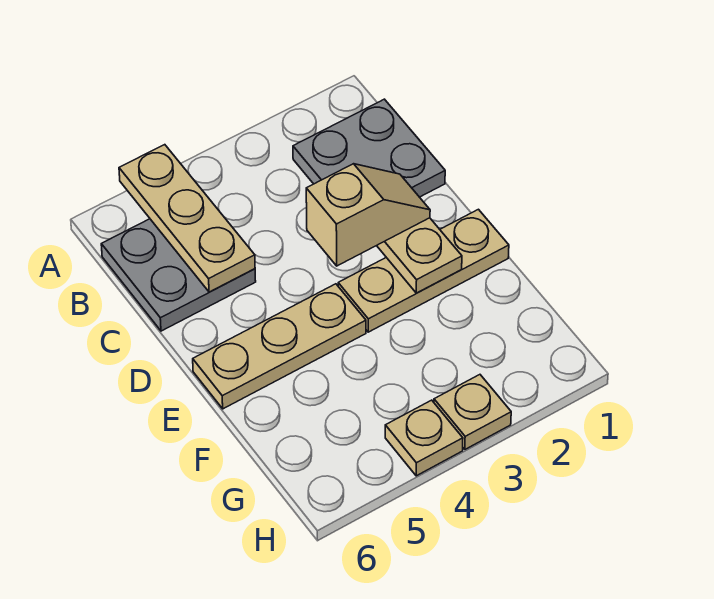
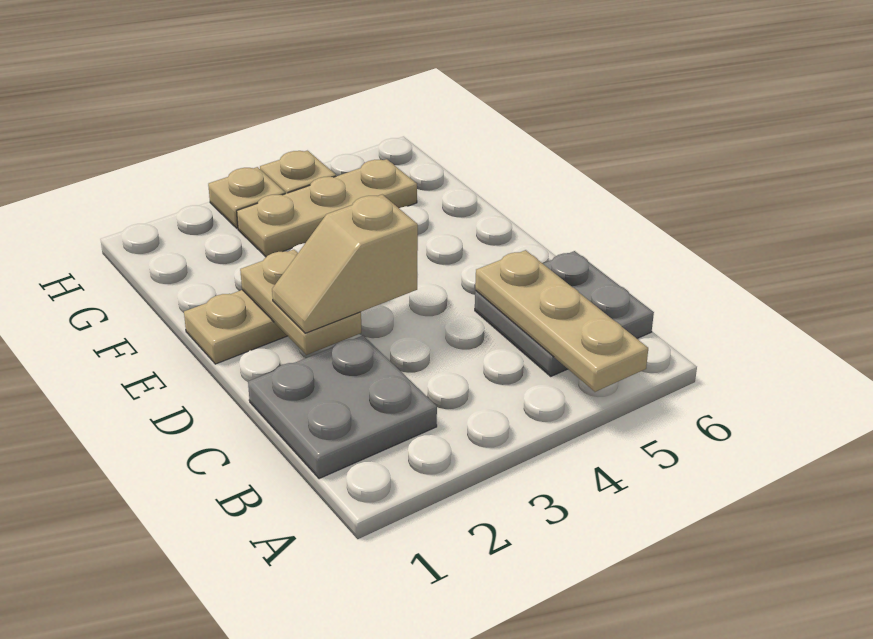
tan 1x3 plate [193,284,366,409] -> tan 1x3 plate moved to [237,159,417,257]

